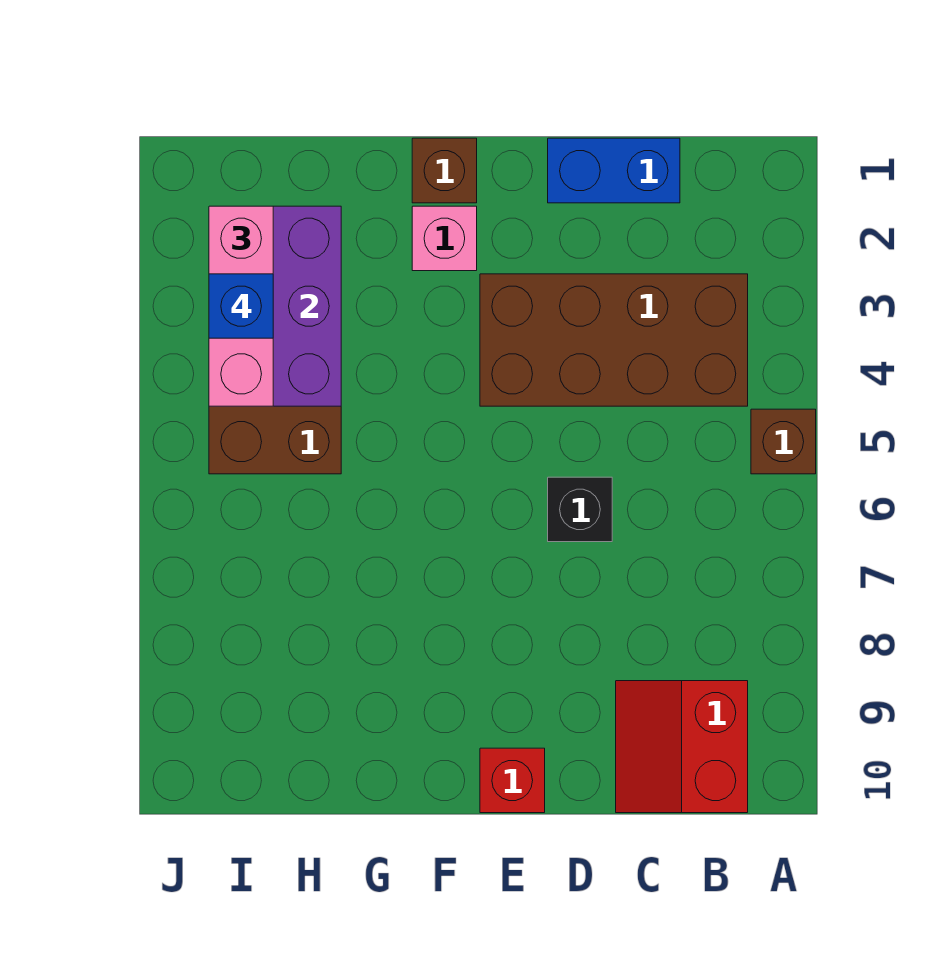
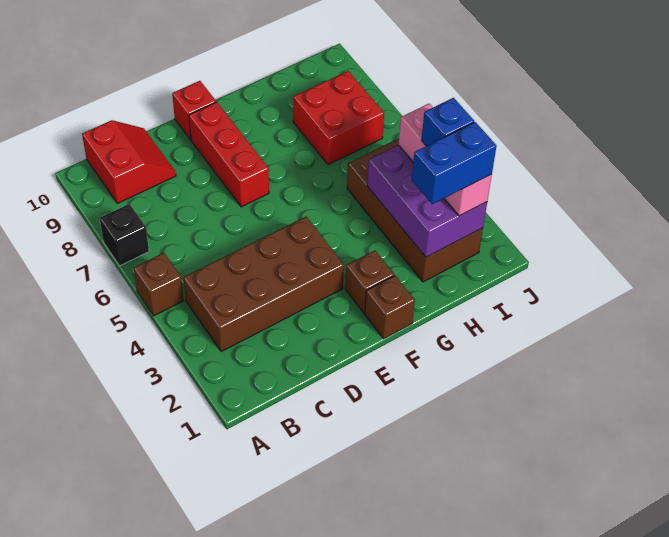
blue 1x2 brick [548,138,680,203] -> blue 1x2 brick moved to [412,122,496,204]
black 1x1 brick [548,477,612,542] -> black 1x1 brick moved to [100,204,149,266]
none -> red 1x3 brick [189,102,269,207]
pink 1x1 brick [412,206,477,271] -> brown 1x1 brick [345,250,394,313]
none -> red 2x2 brick [293,71,384,165]

